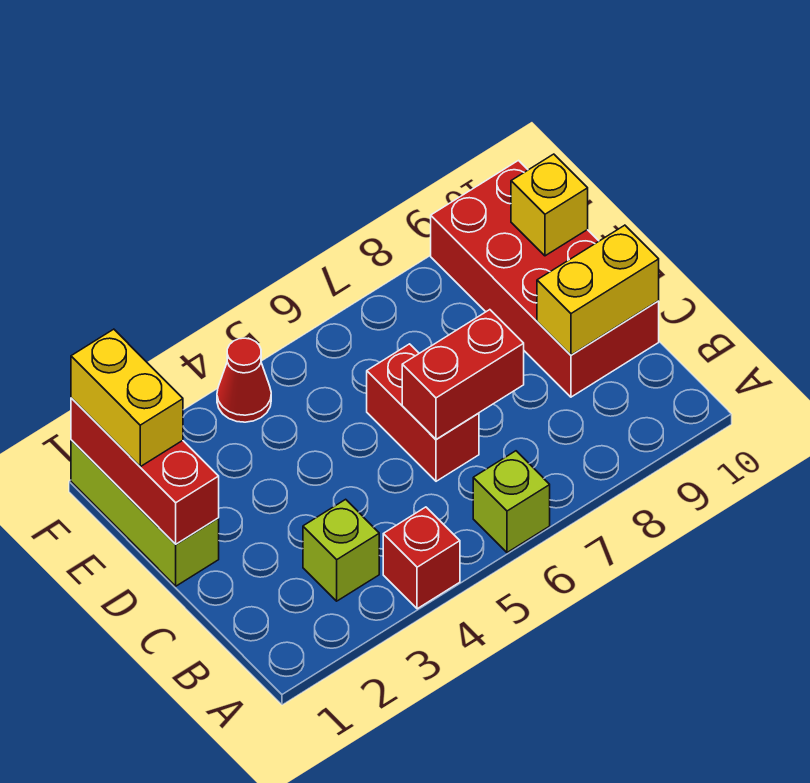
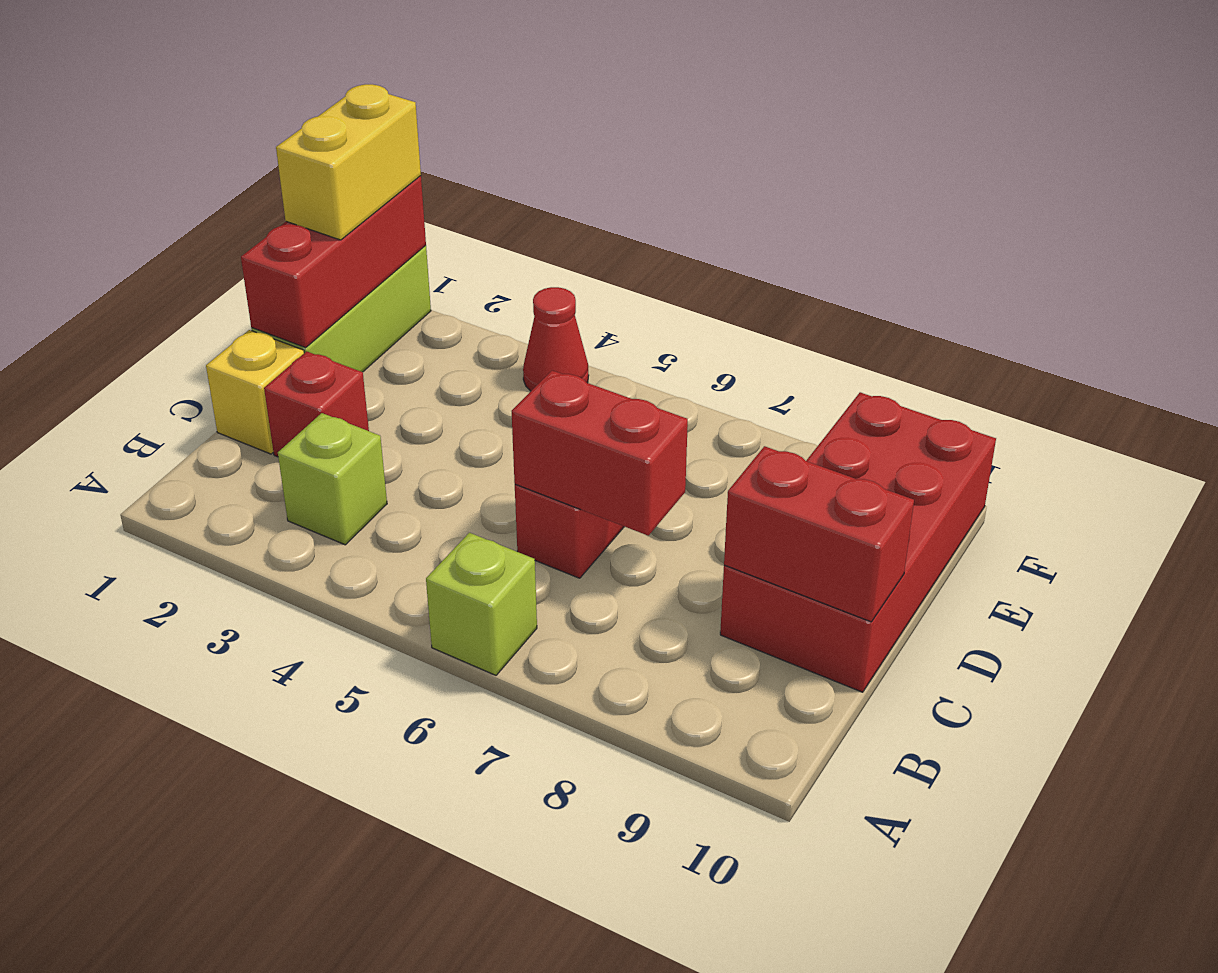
red 1x1 brick [383,507,460,609] -> red 1x1 brick moved to [264,351,369,457]
yellow 1x2 brick [537,225,659,355] -> red 1x2 brick [724,446,914,622]
yellow 1x1 brick [511,154,588,256] -> yellow 1x1 brick moved to [206,330,304,454]

